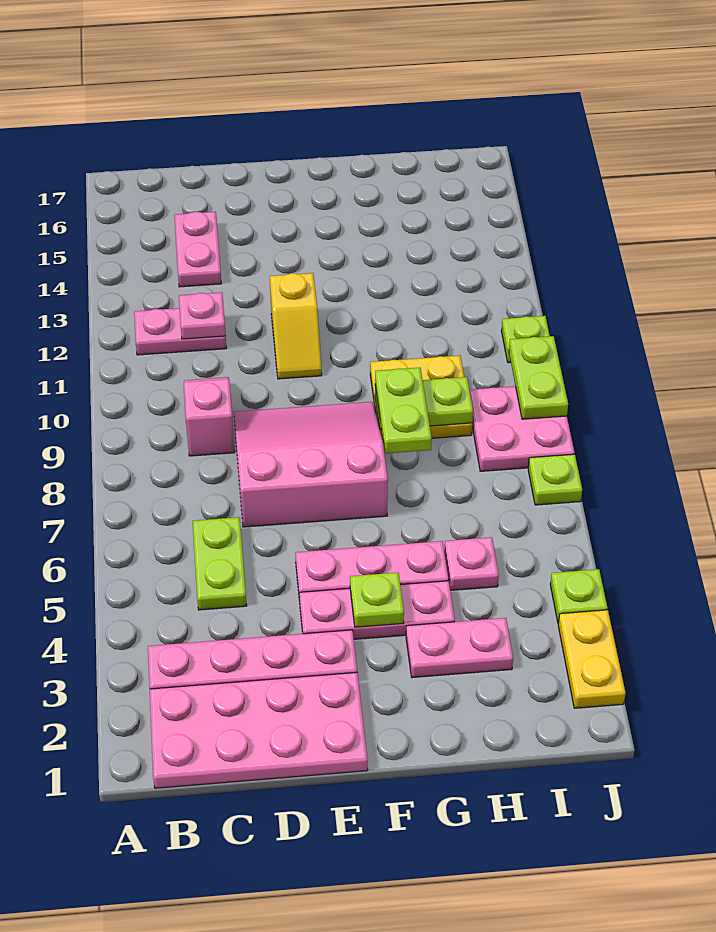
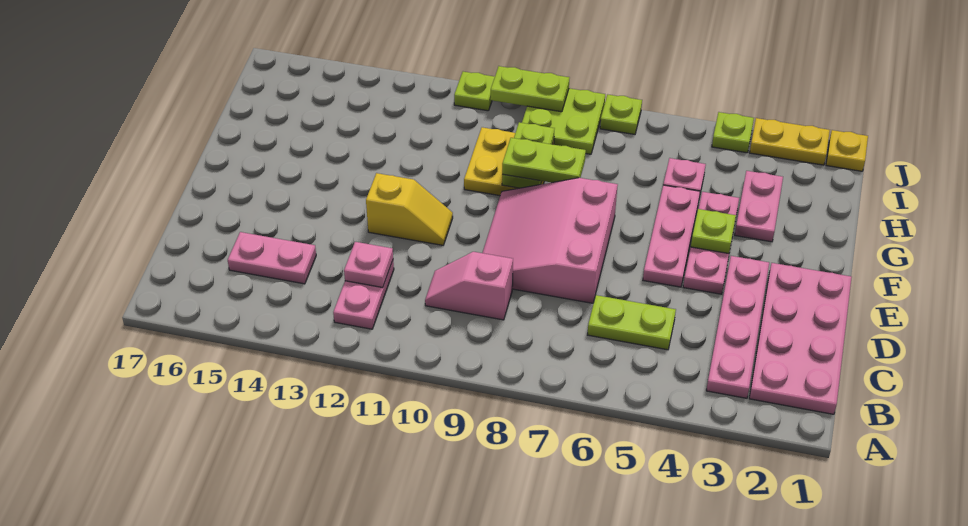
pink 2x2 plate [470,386,574,471] -> lime 2x2 plate [522,88,605,154]
none -> yellow 1x1 plate [826,130,868,171]

